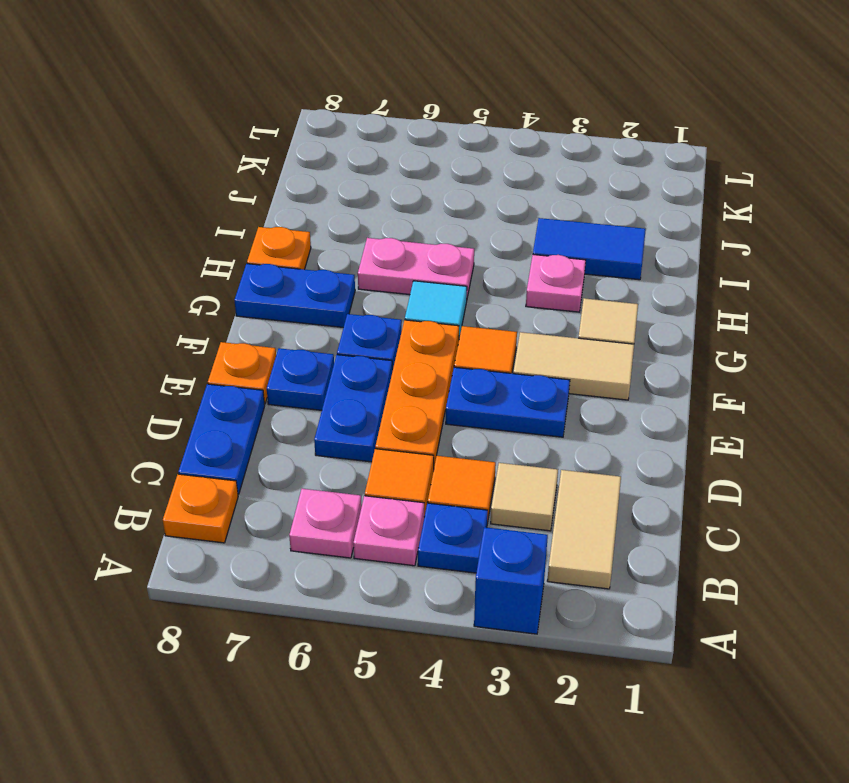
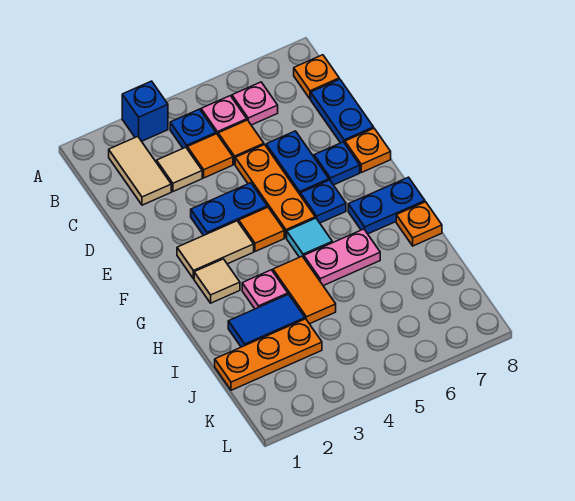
none -> orange 1x2 tile [273,256,336,324]
none -> orange 1x3 plate [215,319,322,390]

